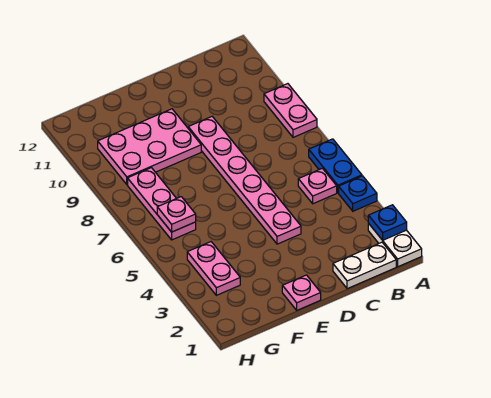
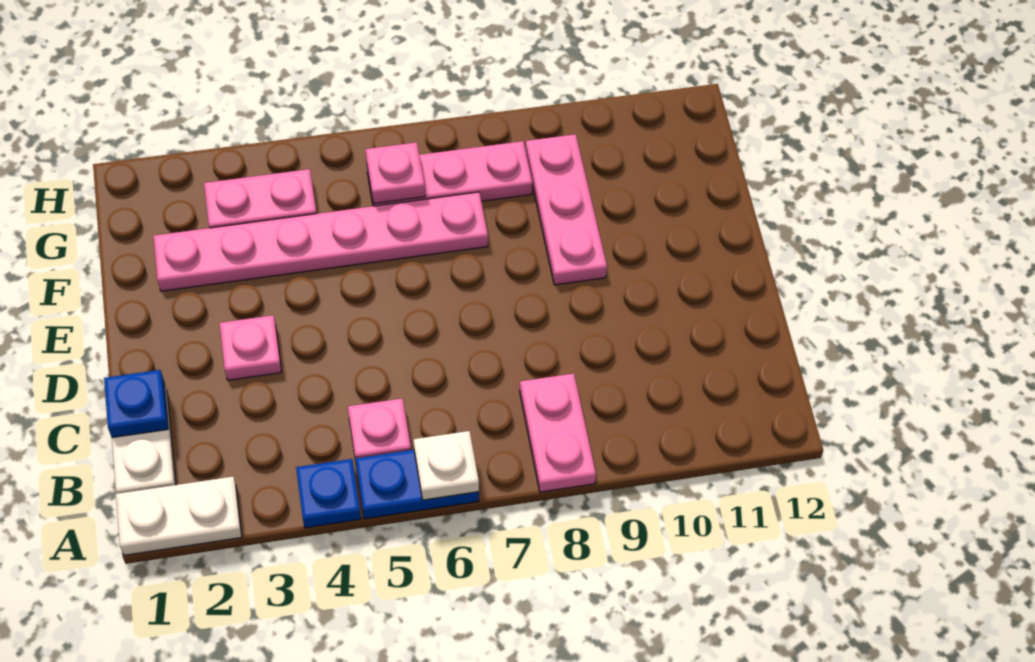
blue 1x1 plate [368,205,407,240] -> blue 1x1 plate moved to [104,370,168,438]
none -> white 1x1 plate [414,431,479,500]
pink 1x2 plate [264,84,317,137] -> pink 1x2 plate turned to [520,374,596,492]
pink 1x6 plate [188,117,301,244] -> pink 1x6 plate moved to [153,192,488,291]
pink 1x1 plate [282,275,321,310] -> pink 1x1 plate moved to [220,315,282,380]
pink 2x3 plate [98,109,201,184] -> pink 1x3 plate [526,134,607,285]

